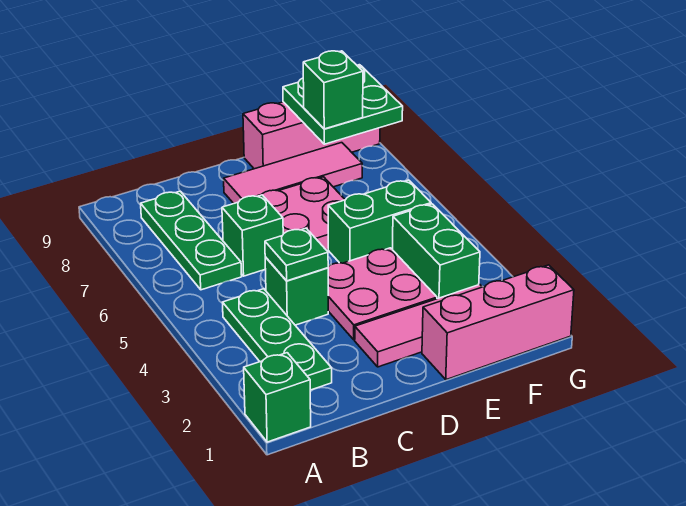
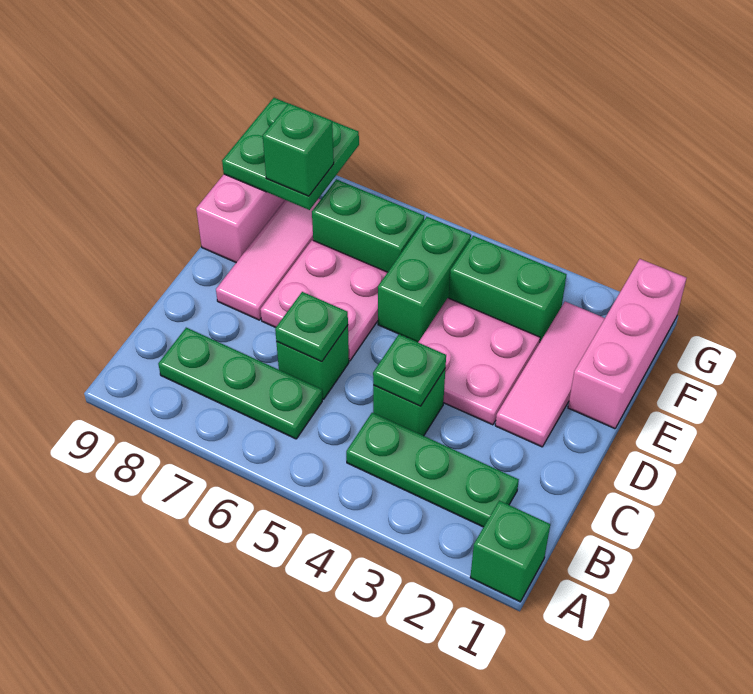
none -> green 1x1 plate [275,292,348,362]
none -> green 1x2 brick [312,179,424,272]

